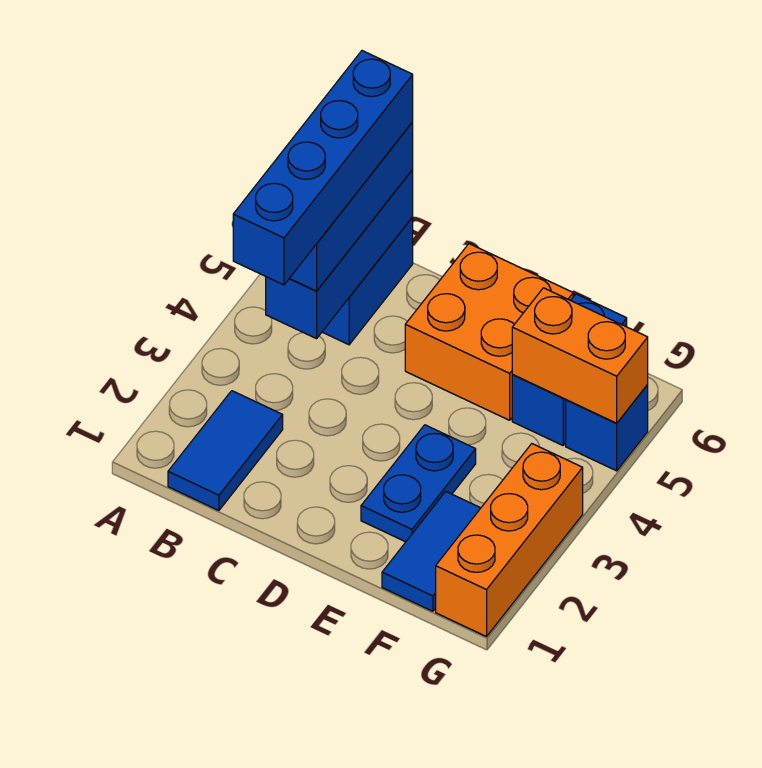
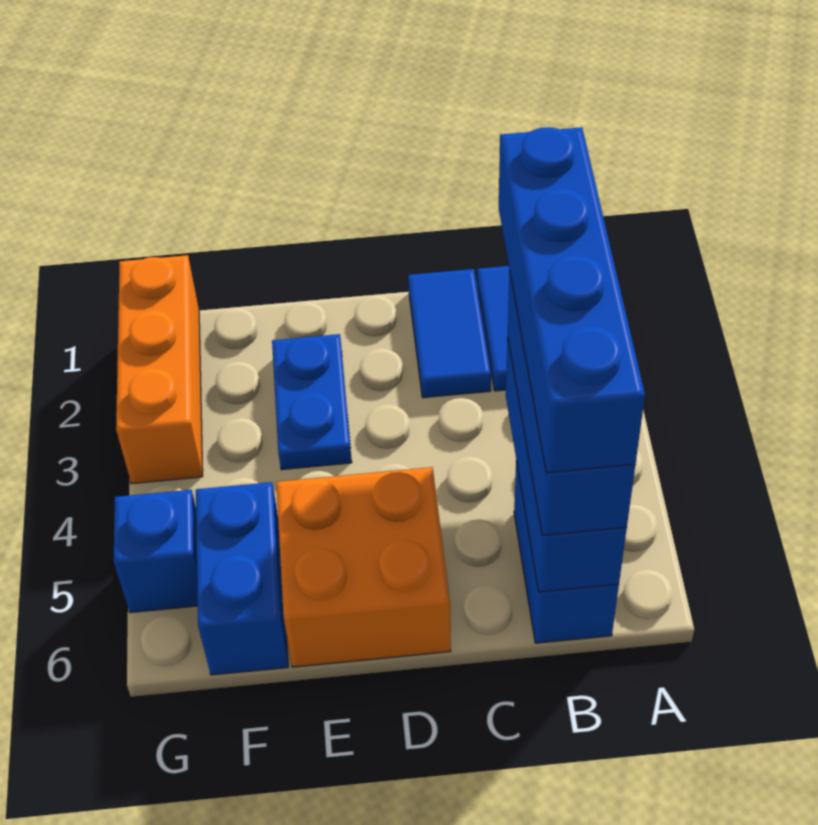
blue 1x2 tile [382,492,481,611] -> blue 1x2 tile moved to [408,269,491,398]
orange 1x2 brick [512,288,648,423] -> none

